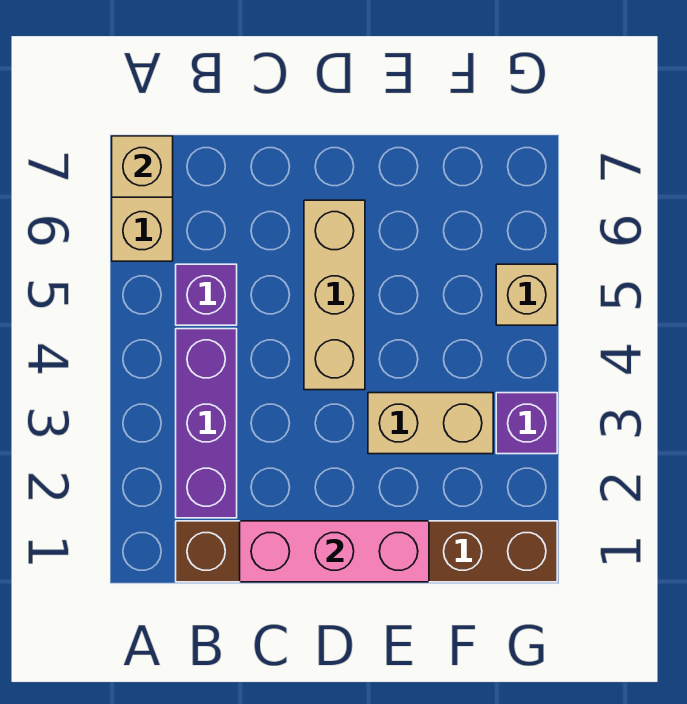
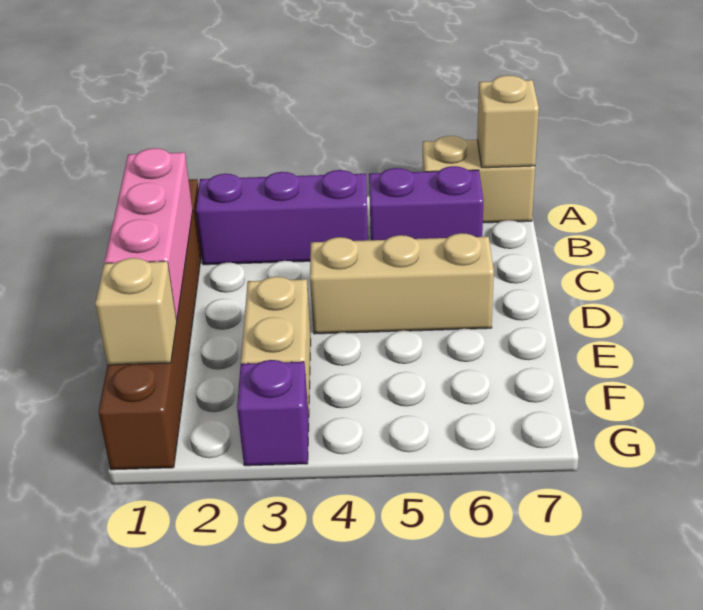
purple 1x1 brick [176,264,237,325] -> purple 1x2 brick [369,166,483,240]
tan 1x1 brick [496,264,557,325] -> tan 1x1 brick moved to [95,258,177,365]

